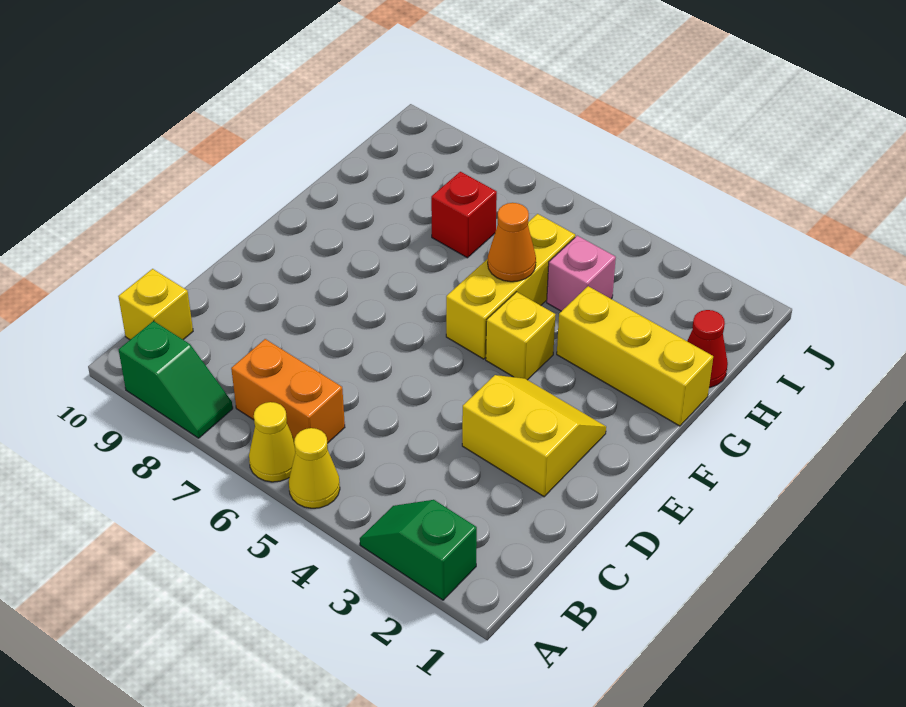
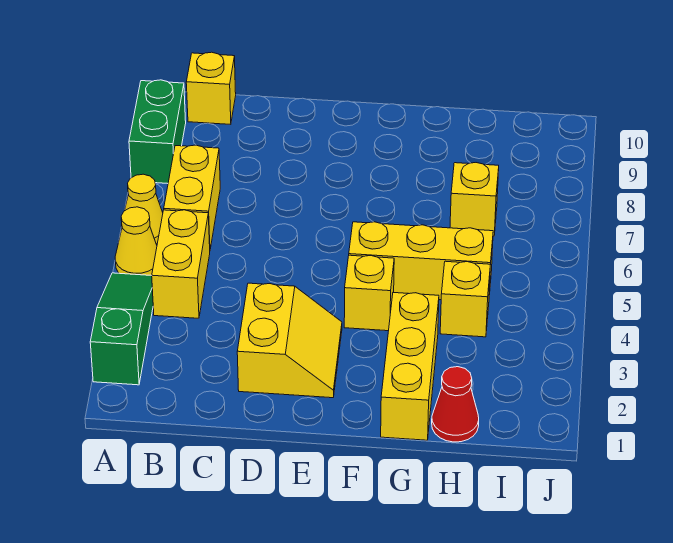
green 1x2 slope [360,500,477,600] -> green 1x3 slope [90,273,153,385]
green 1x2 slope [119,321,233,438] -> green 1x2 brick [129,80,186,183]
none -> yellow 1x2 brick [152,210,210,318]
orange 1x2 brick [231,339,345,443] -> yellow 1x2 brick [164,145,220,249]
orange 1x1 cone [488,203,536,282] -> none
pink 1x1 brick [547,236,616,311] -> yellow 1x1 brick [440,261,490,337]
red 1x1 brick [431,172,497,258] -> yellow 1x1 brick [450,163,499,236]

